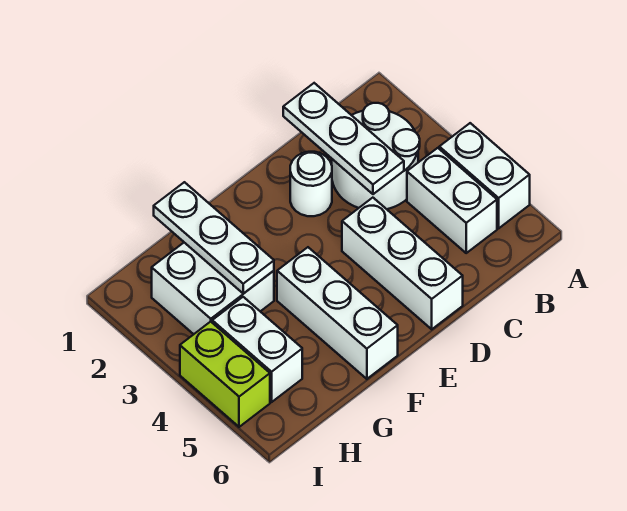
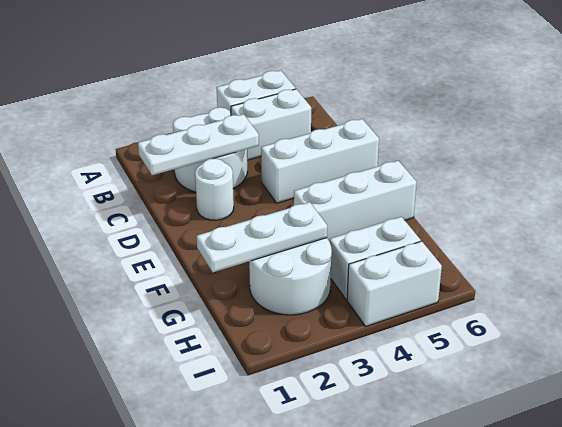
white 2x2 brick [152,243,274,334] -> white 2x2 round brick [249,238,332,315]
lime 1x2 brick [180,322,270,427] -> white 1x2 brick [347,241,442,326]

